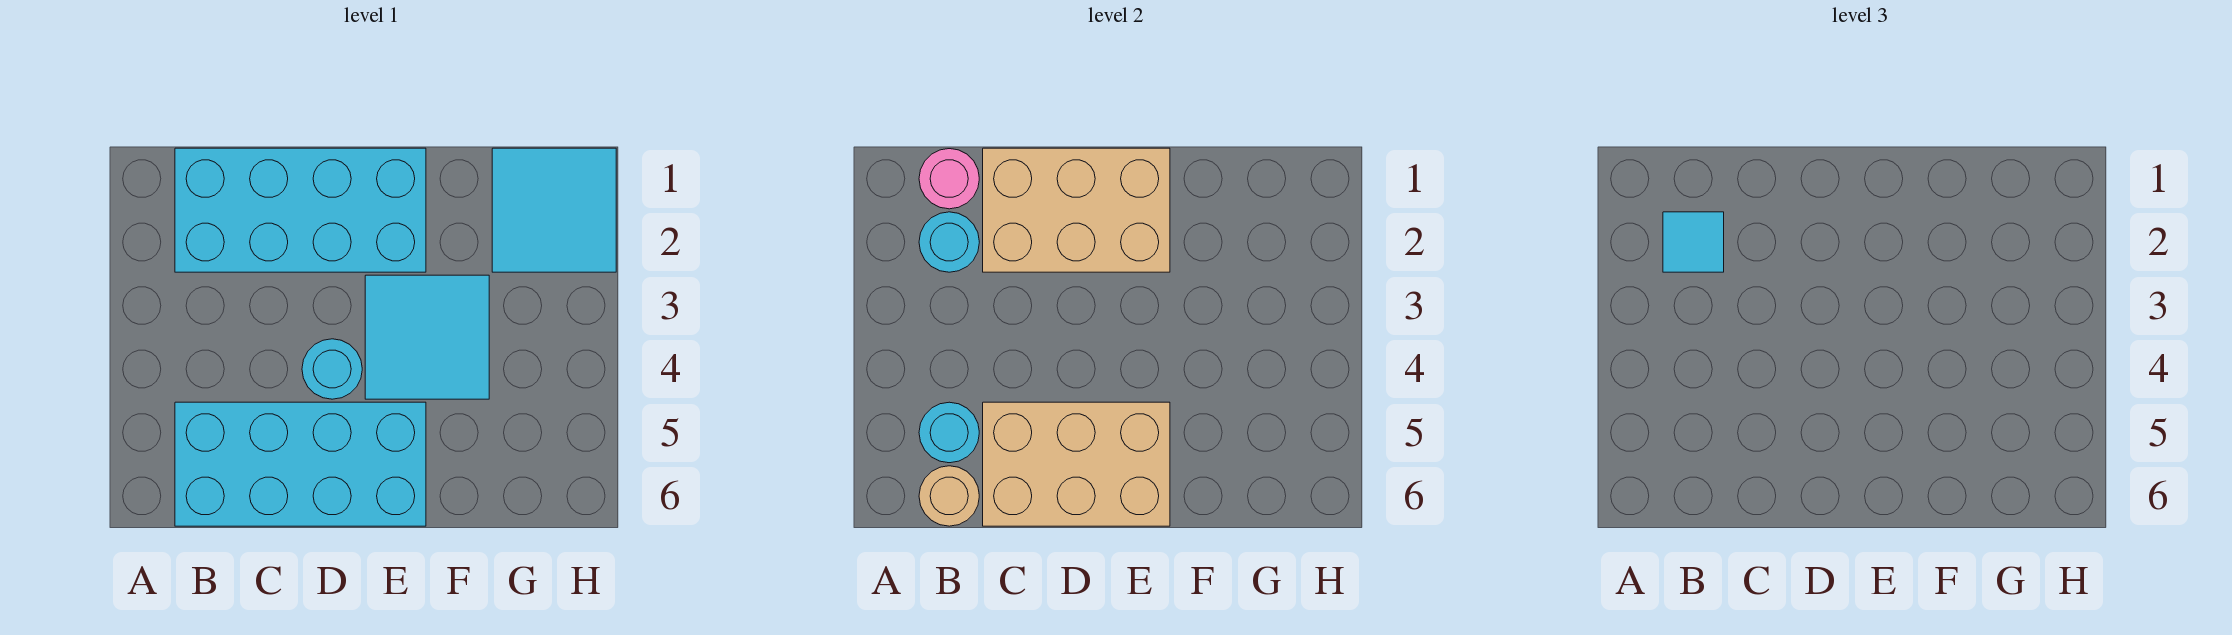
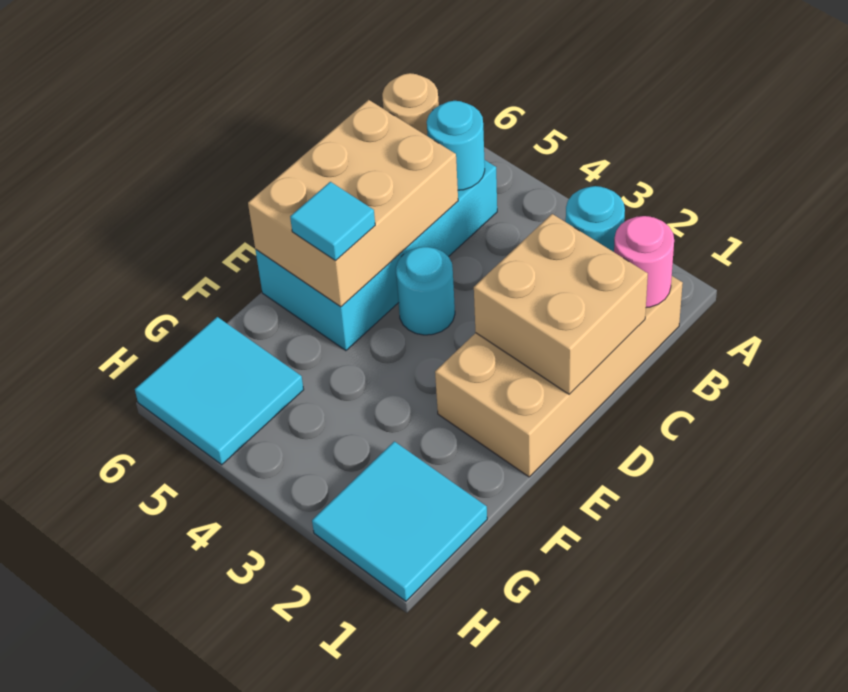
cyan 2x4 brick [175,148,426,272] -> tan 2x4 brick [435,276,683,477]
cyan 1x1 tile [1663,212,1724,272] -> cyan 1x1 tile moved to [290,182,375,261]
tan 2x3 brick [983,148,1170,272] -> tan 2x2 brick [474,214,648,394]
cyan 2x2 tile [365,275,489,399] -> cyan 2x2 tile moved to [135,317,304,465]

